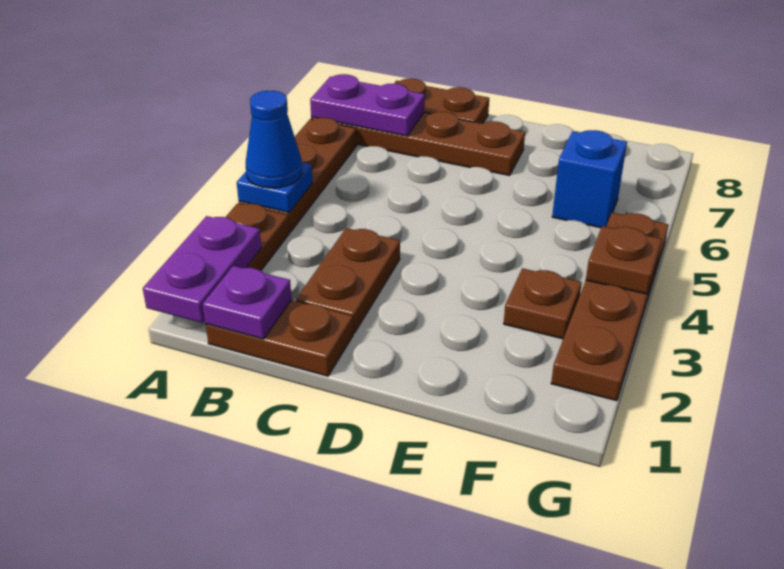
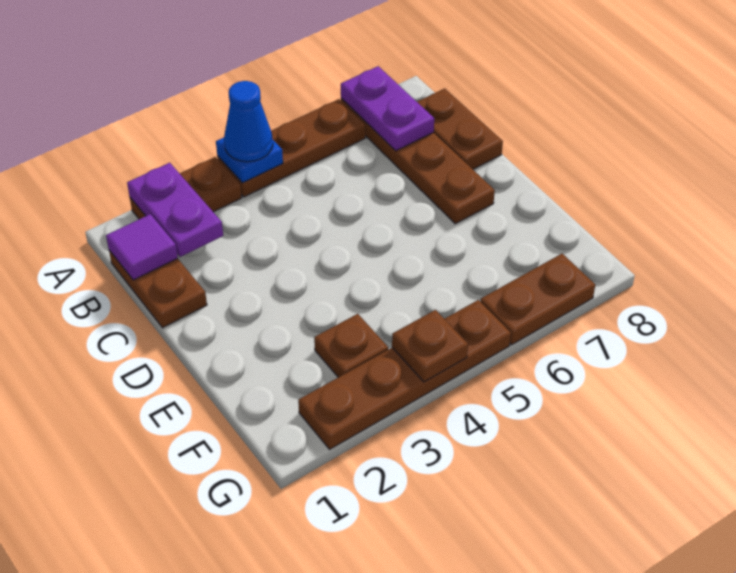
purple 1x2 plate [143,216,262,323] -> purple 1x2 plate turned to [127,163,223,257]
purple 1x1 plate [203,266,292,339] -> purple 1x1 tile [106,214,178,280]
brown 1x2 plate [296,228,400,333] -> brown 1x2 plate moved to [480,254,595,345]
blue 1x1 brick [552,130,627,228] -> none

